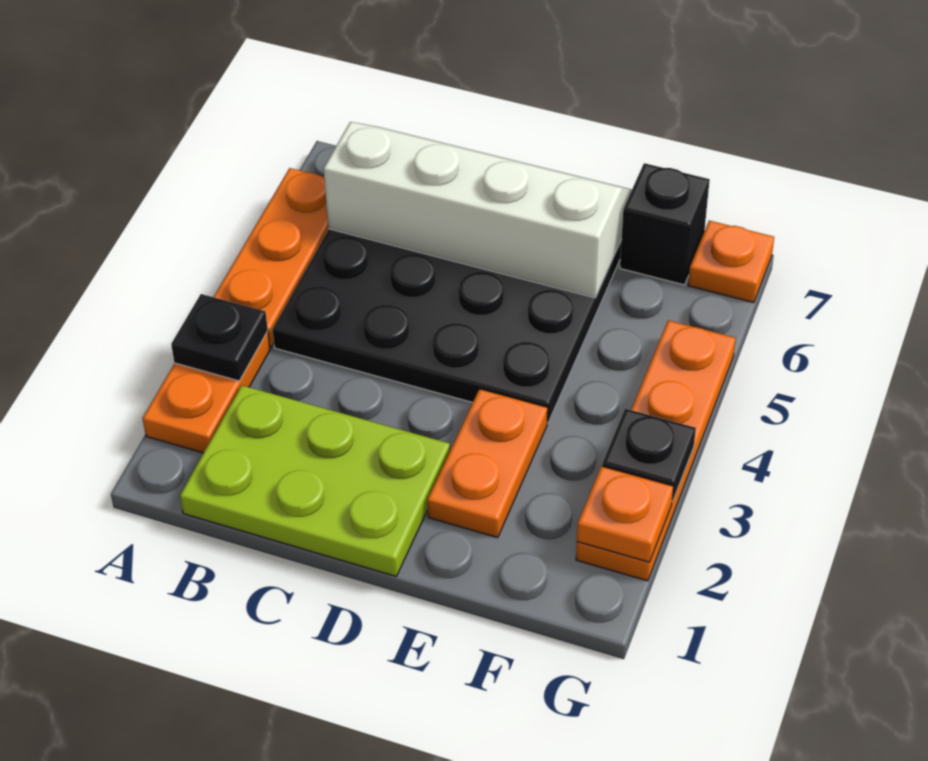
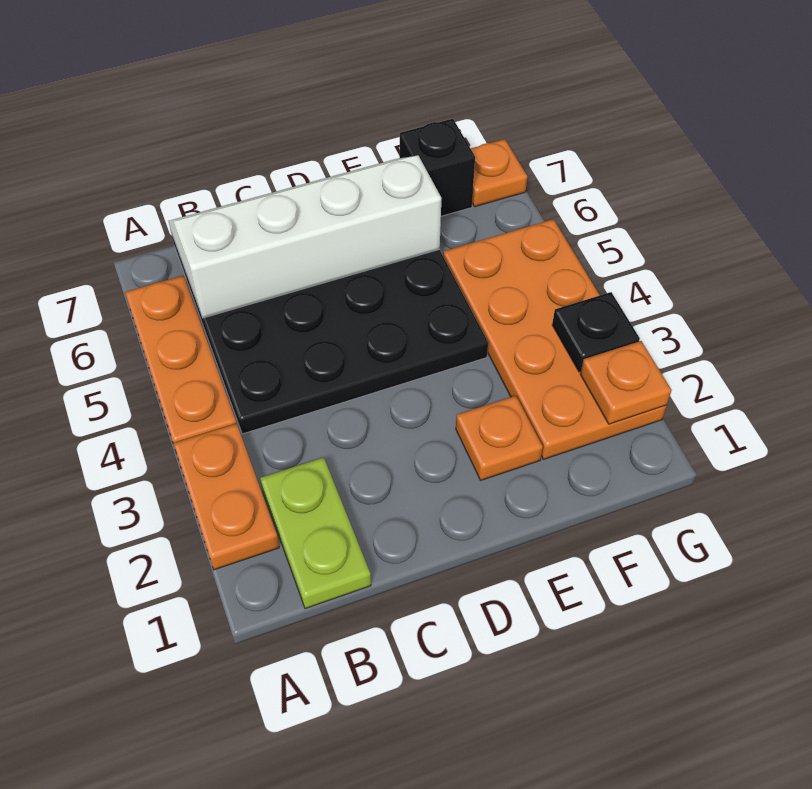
black 1x1 plate [171,294,268,381] -> none
lime 2x3 plate [180,385,450,576] -> lime 1x2 plate [260,457,371,609]
orange 1x2 plate [427,389,547,538] -> orange 1x1 plate [456,396,543,480]
orange 1x4 plate [576,320,736,581] -> orange 2x4 plate [443,219,667,459]

